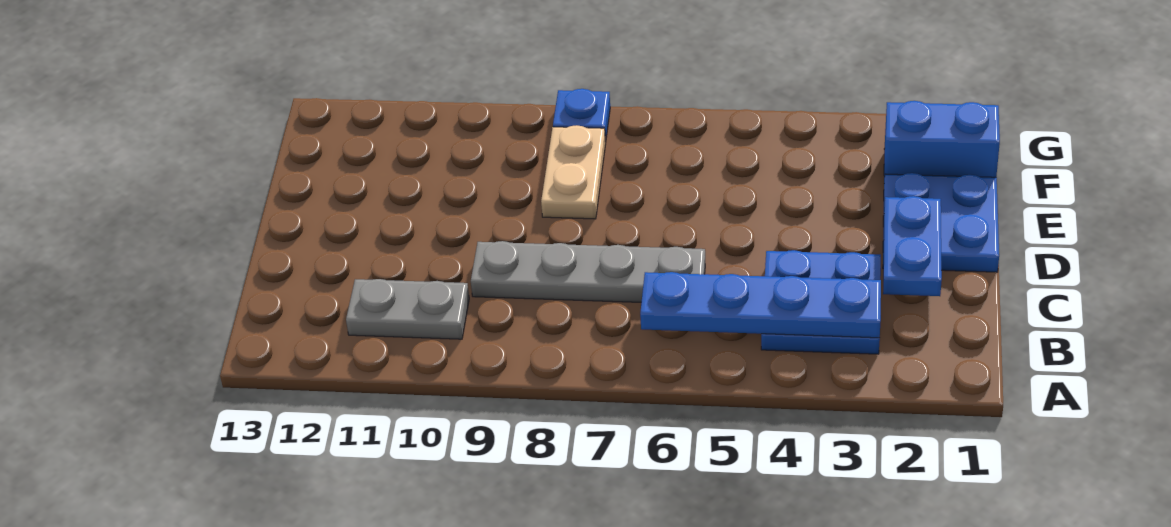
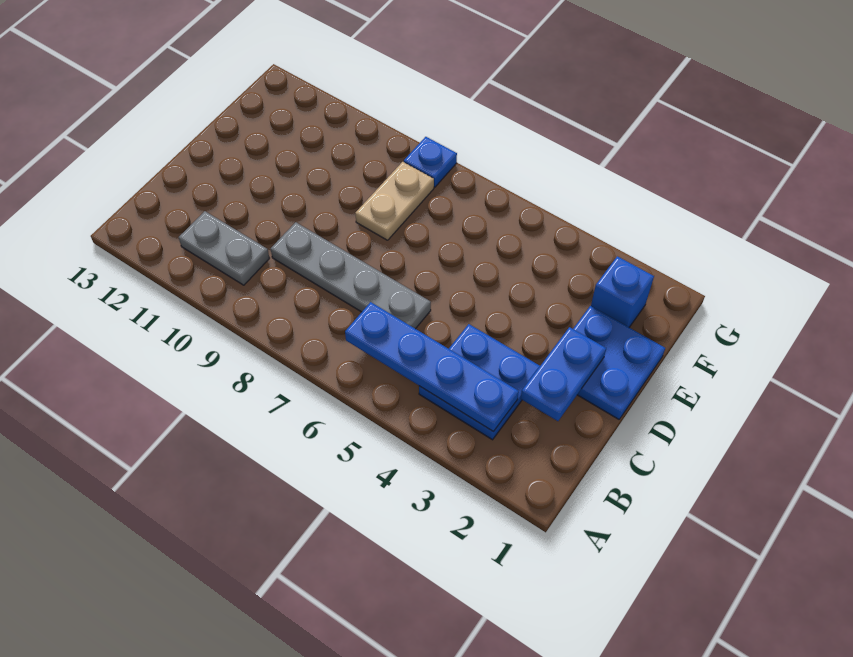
blue 1x2 brick [884,101,1000,177] -> blue 1x1 brick [591,256,654,327]

